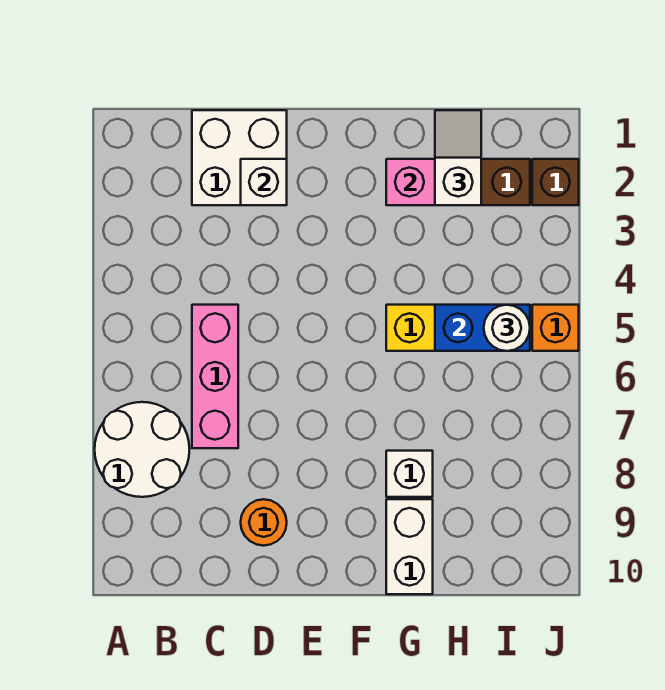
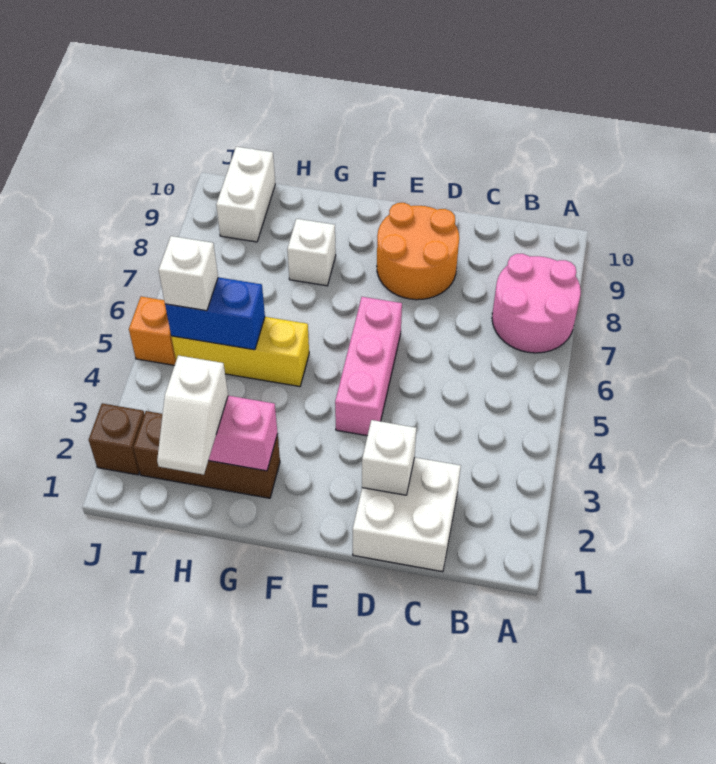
white 2x2 round brick [95,402,190,497] -> pink 2x2 round brick [492,254,581,353]
pink 1x3 brick [192,305,238,448] -> pink 1x3 brick moved to [335,297,402,436]
orange 1x1 round brick [241,499,287,546] -> orange 2x2 round brick [377,203,459,300]
white 1x2 brick [386,499,433,594] -> white 1x2 brick moved to [216,147,275,242]
white 1x1 round brick [484,305,530,351] -> white 1x1 brick [158,236,218,311]

